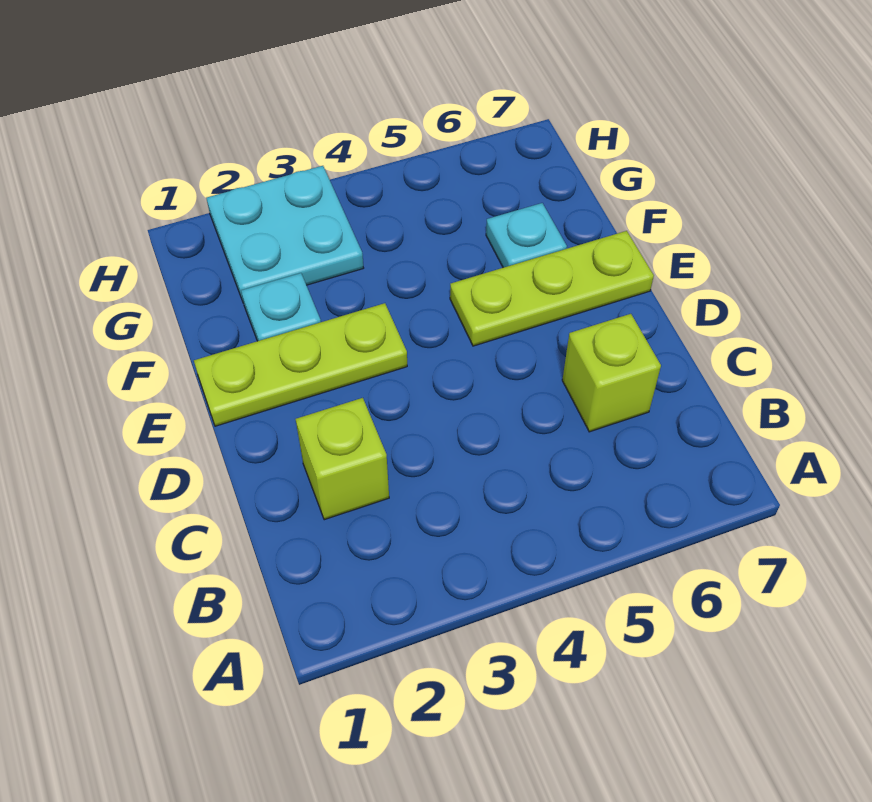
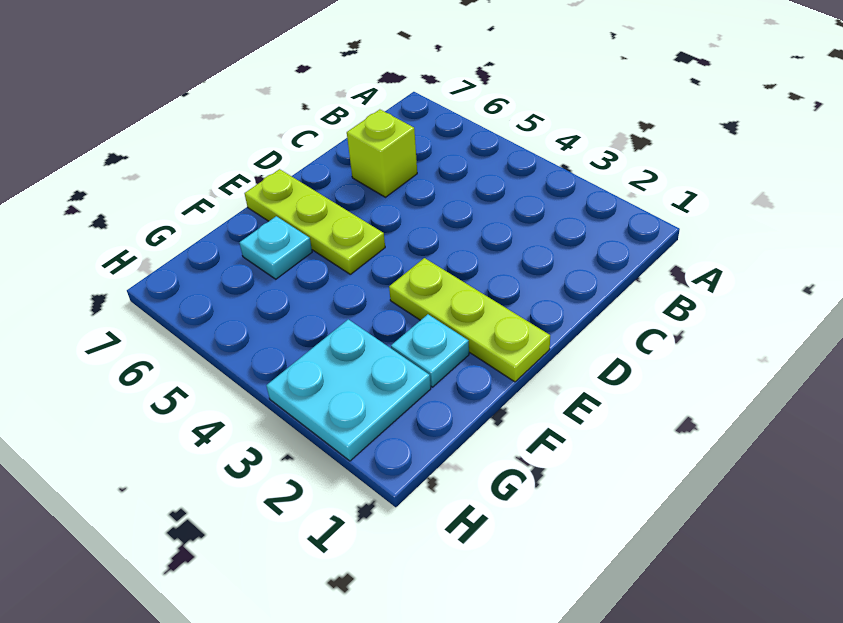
lime 1x1 brick [296,398,389,520] -> none

